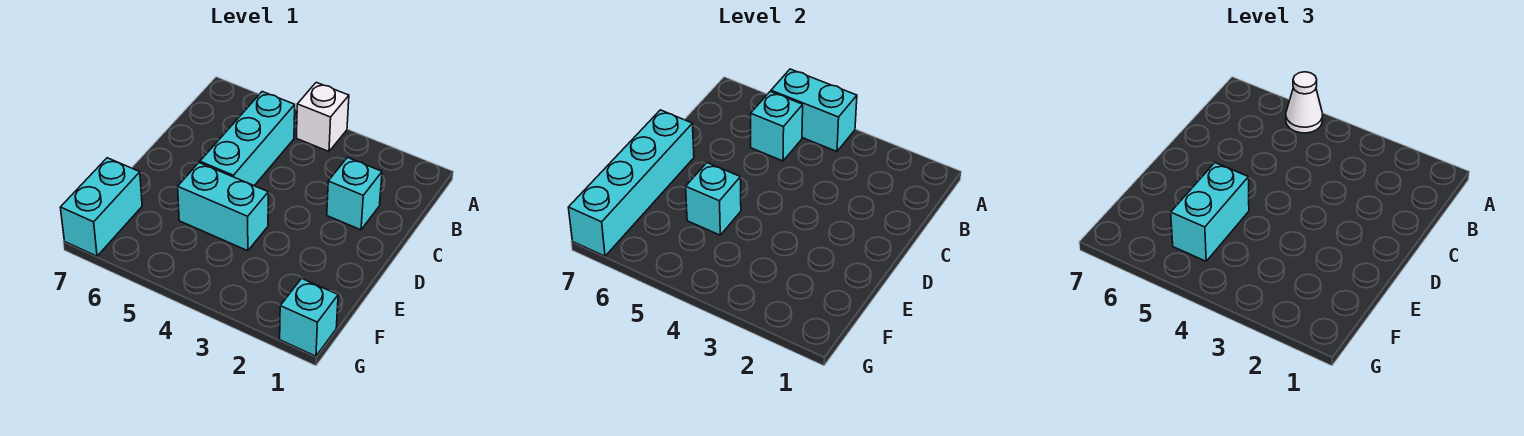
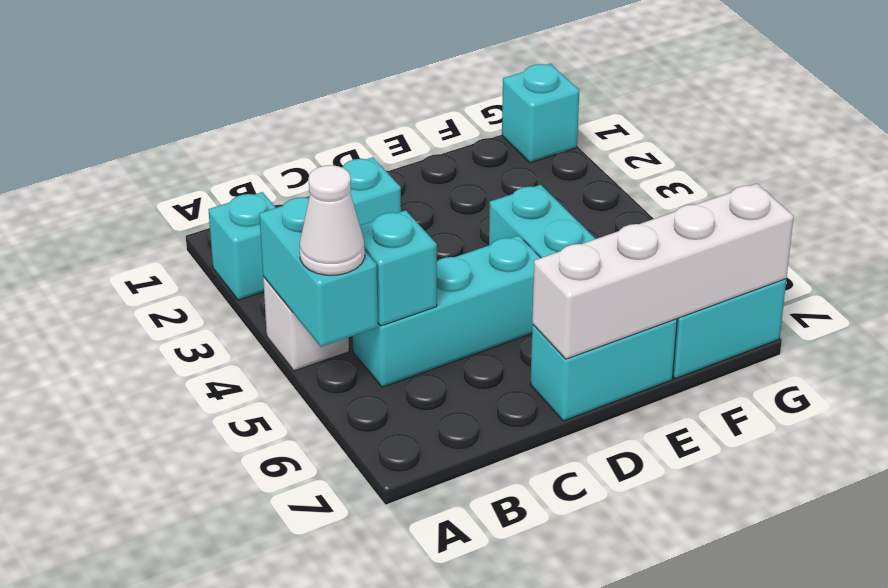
cyan 1x4 brick [568,110,694,256] -> white 1x4 brick [532,184,794,359]
cyan 1x1 brick [686,163,741,235] -> cyan 1x1 brick moved to [209,192,276,300]
cyan 1x2 brick [1171,163,1249,261] -> cyan 1x2 brick moved to [530,319,677,421]

